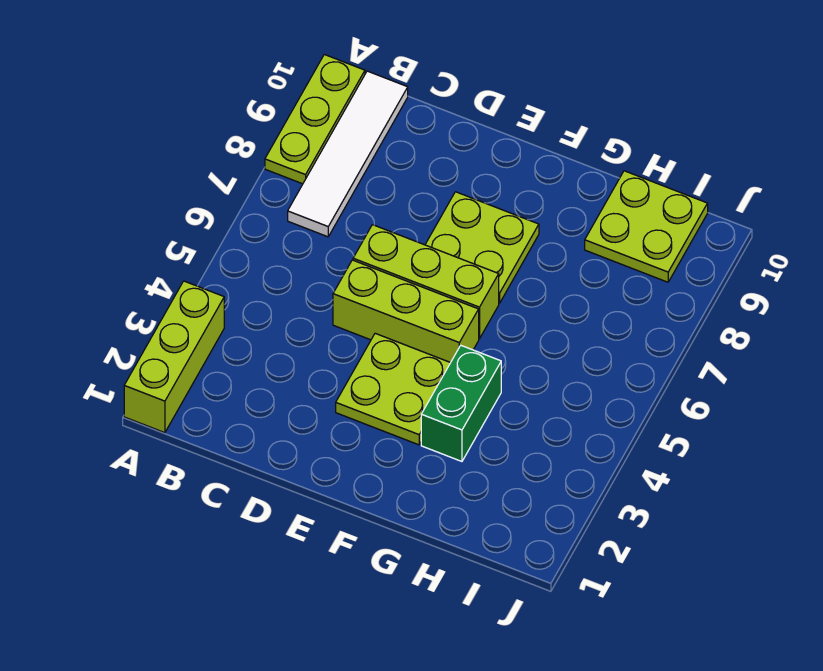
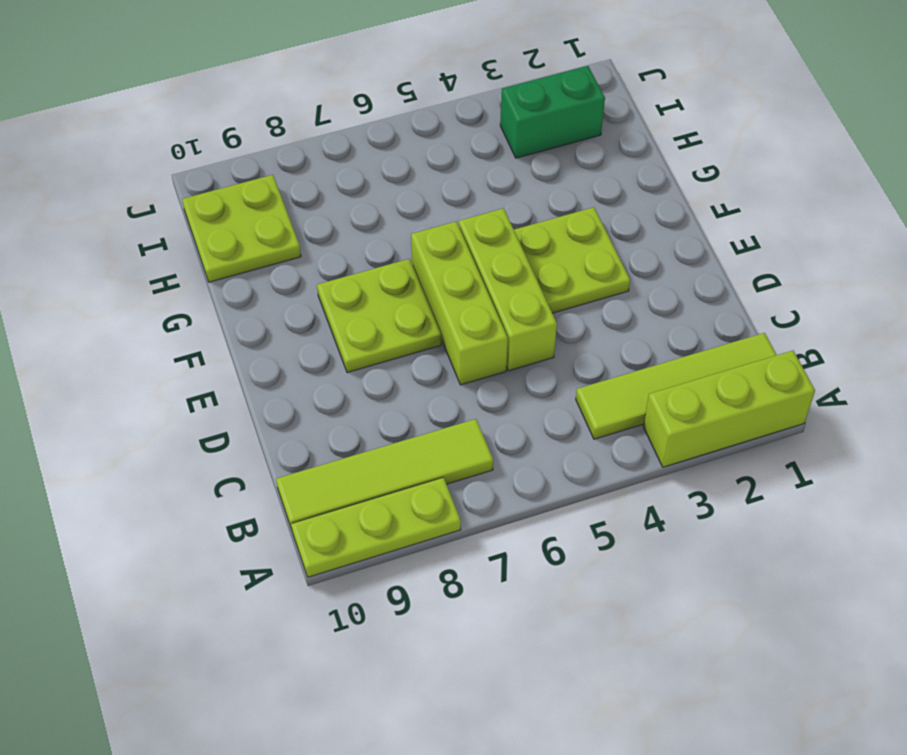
none -> lime 1x4 tile [576,333,776,439]
white 1x4 tile [288,71,408,237] -> lime 1x4 tile [276,419,493,530]
green 1x2 brick [421,346,501,461] -> green 1x2 brick moved to [500,66,605,158]

